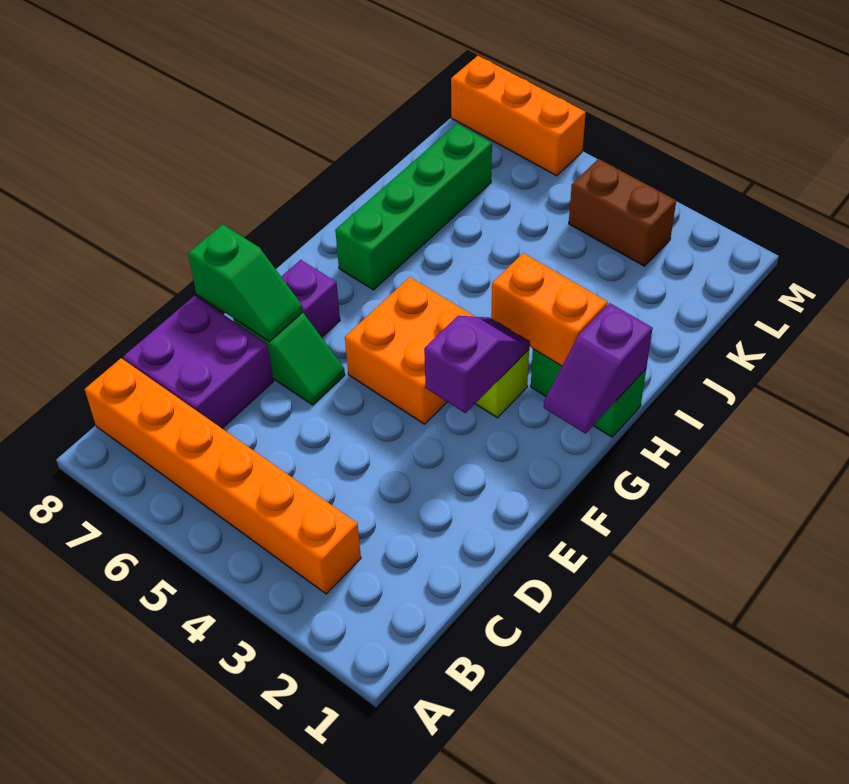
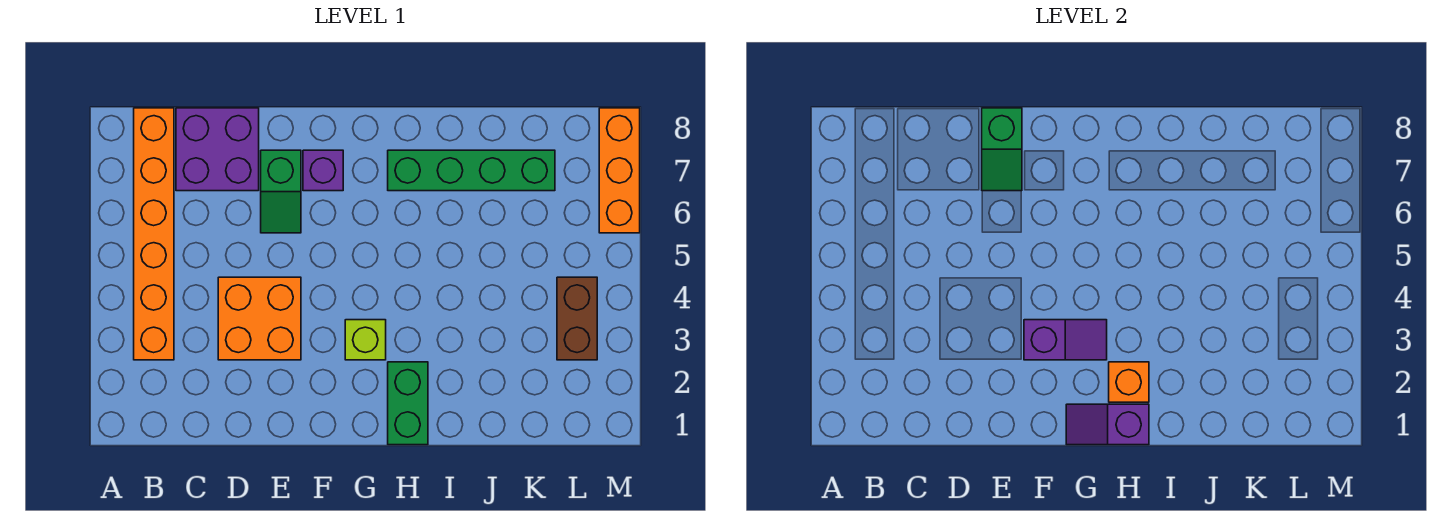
orange 2x2 brick [345,277,475,424] -> orange 2x2 brick moved to [218,277,301,360]
orange 1x2 brick [491,253,607,366] -> orange 1x1 brick [1109,362,1149,402]

